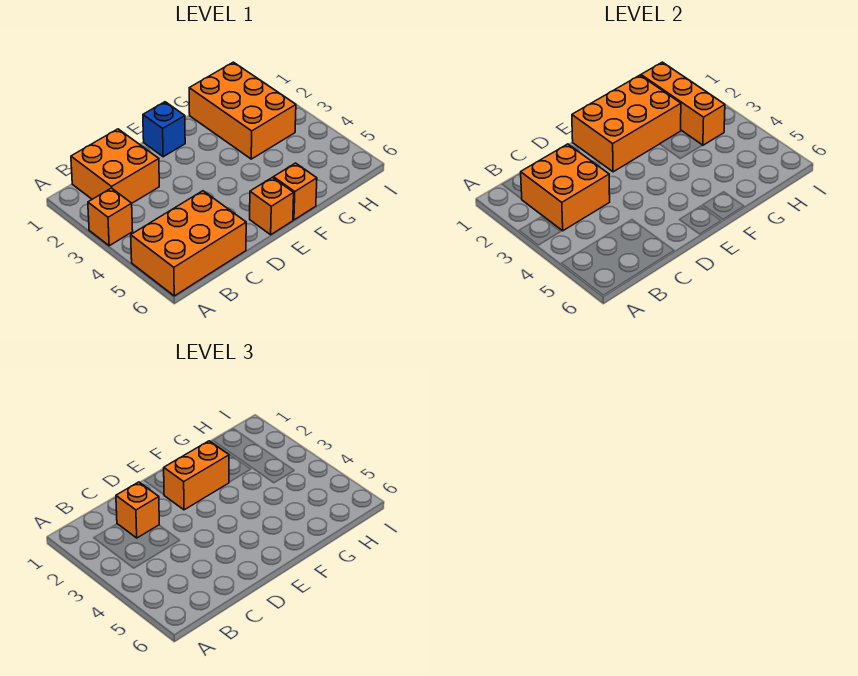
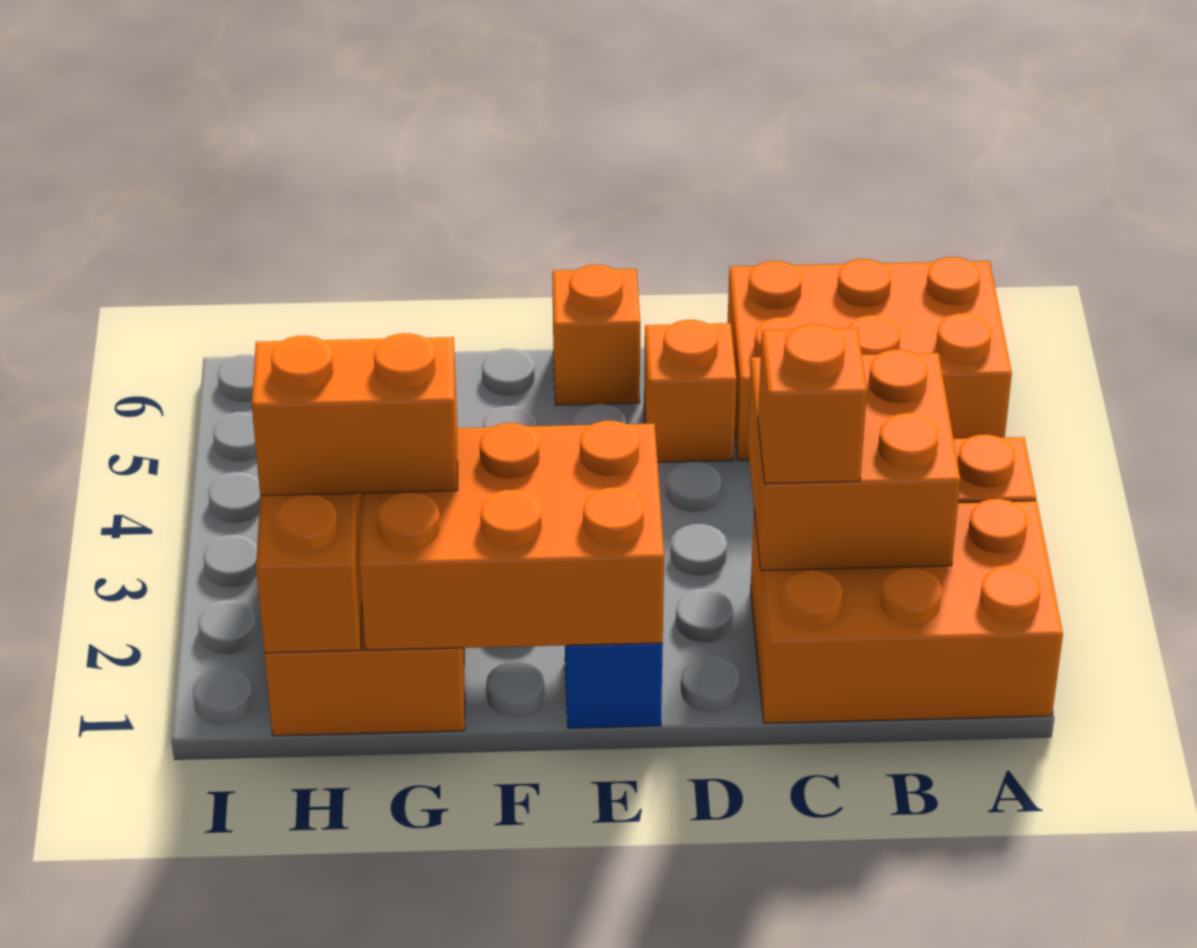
orange 2x2 brick [71,129,159,203] -> orange 2x3 brick [751,499,1063,723]
orange 1x2 brick [164,441,229,510] -> orange 1x2 brick moved to [252,333,458,495]
orange 1x1 brick [273,163,317,220] -> orange 1x1 brick moved to [644,320,737,462]

